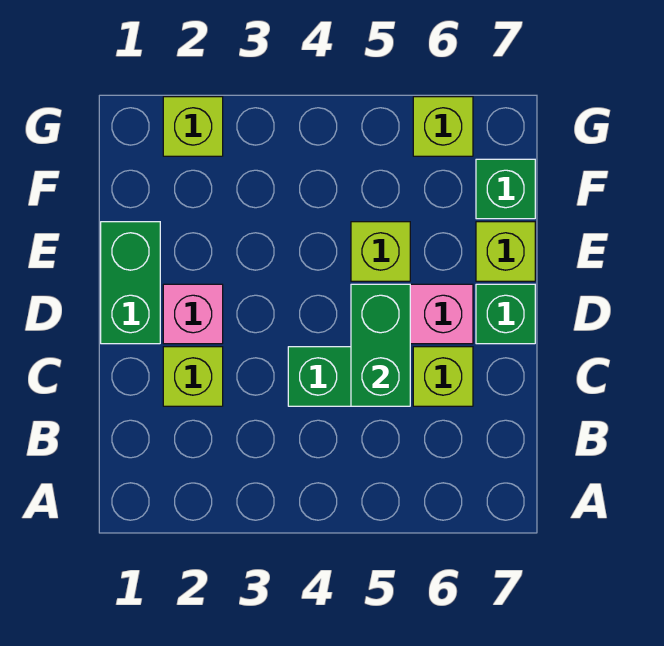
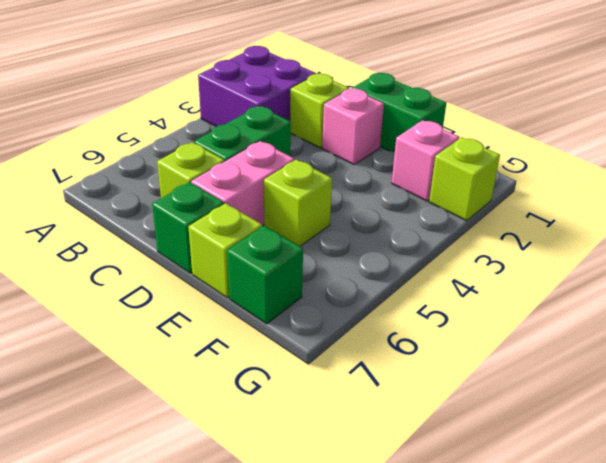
none -> purple 2x2 brick [198,46,316,126]
green 1x2 brick [351,284,410,406] -> none
none -> pink 1x1 brick [392,120,459,201]
lime 1x1 brick [413,97,473,156] -> none

